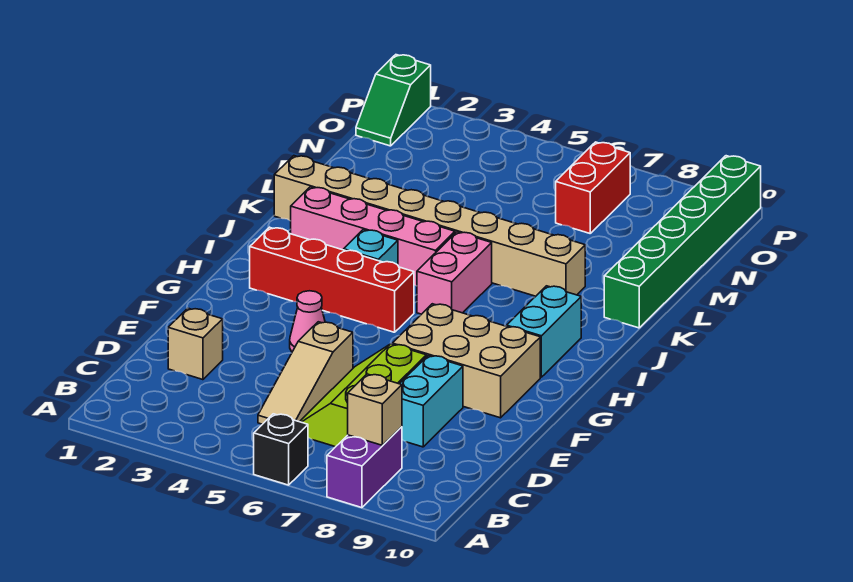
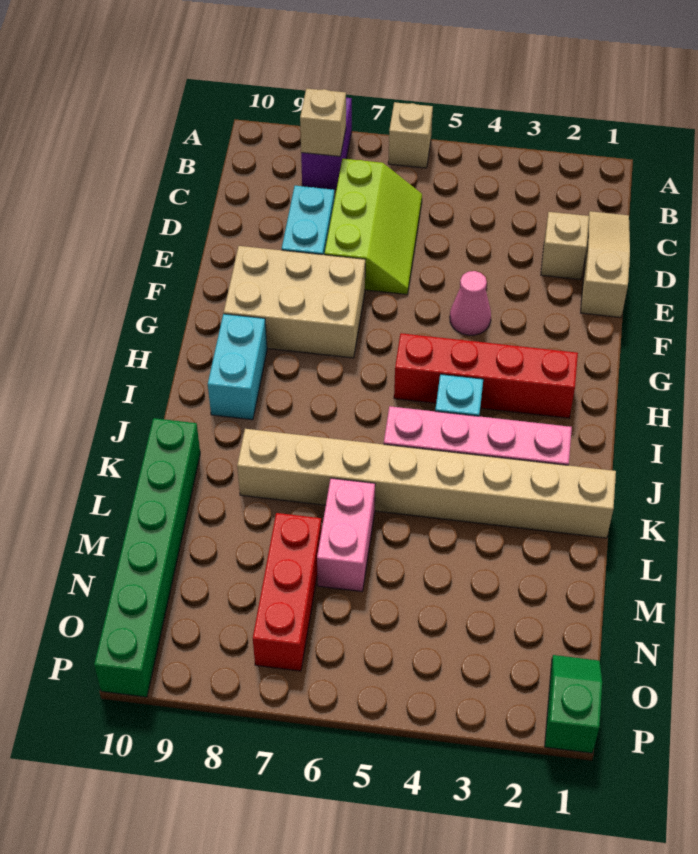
black 1x1 brick [254,414,308,485] -> tan 1x1 brick [388,102,433,168]
tan 1x3 slope [258,322,353,424] -> tan 1x3 slope moved to [581,211,630,317]
pink 1x2 brick [417,232,492,314] -> pink 1x2 brick moved to [317,478,375,592]
red 1x2 brick [556,142,630,233] -> red 1x3 brick [253,513,322,671]

